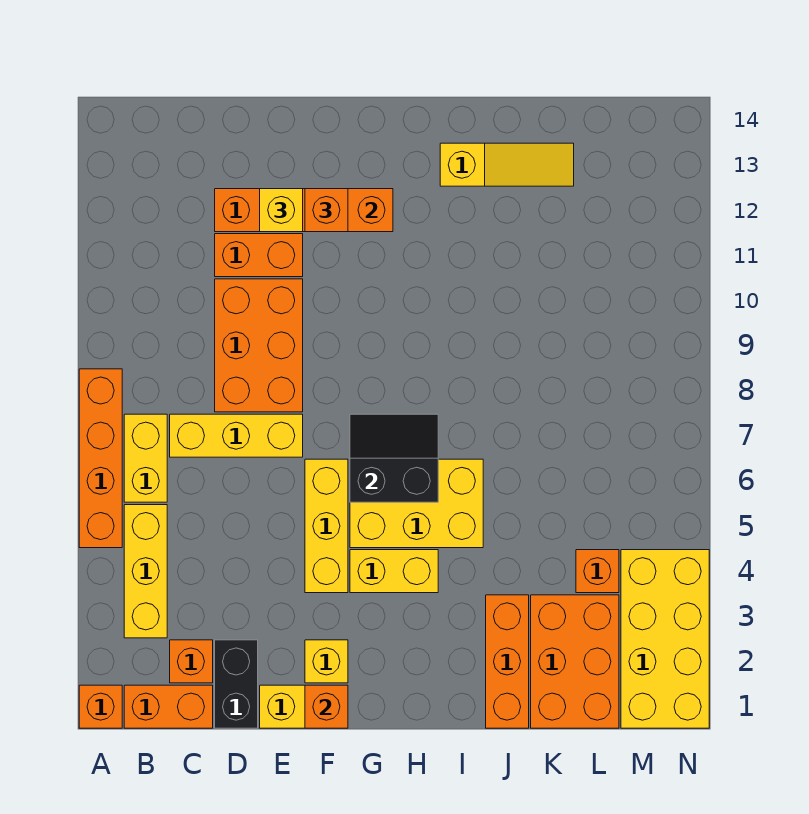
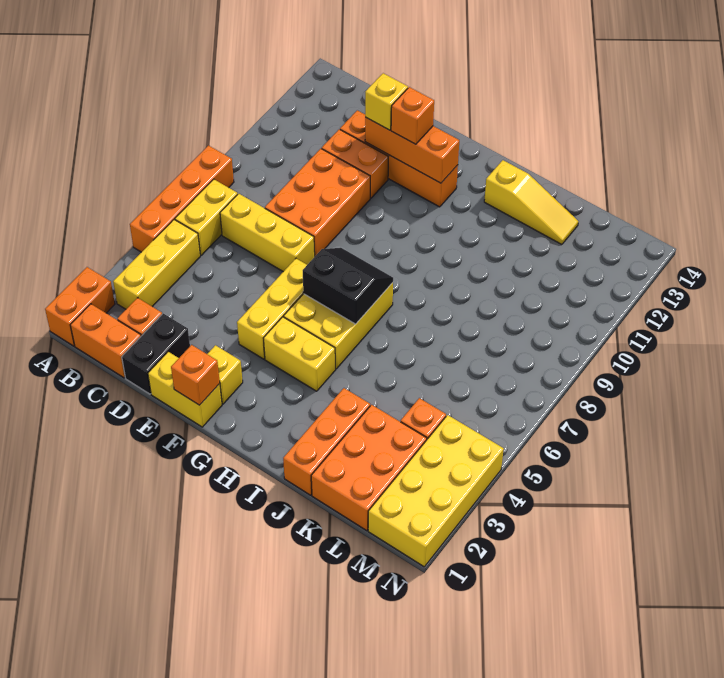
orange 1x1 brick [79,685,122,728] -> orange 1x2 brick [45,267,115,346]
yellow 2x3 brick [350,459,483,548] -> yellow 2x3 brick turned to [284,283,393,369]

